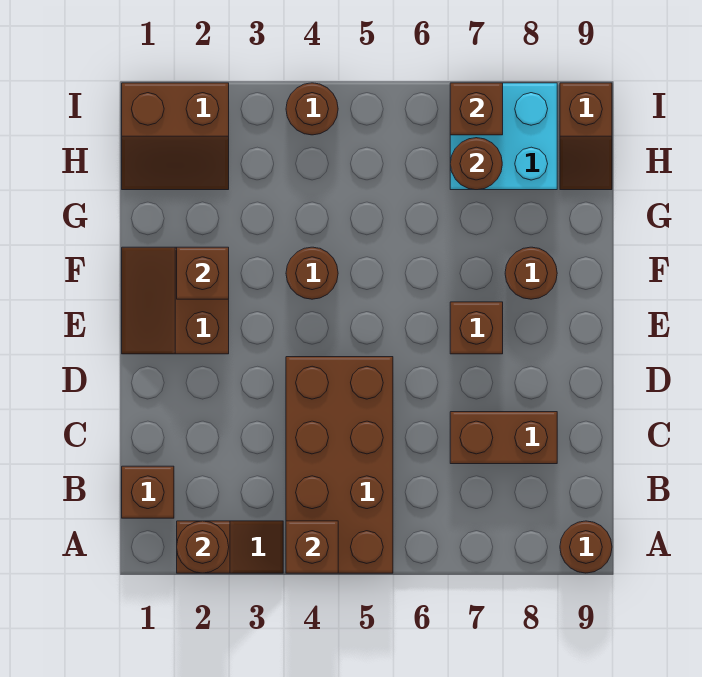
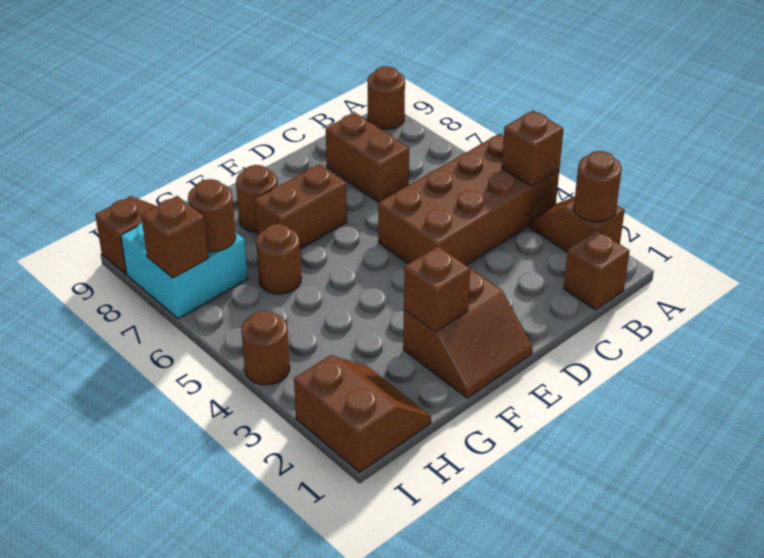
brown 1x1 brick [450,302,503,354] -> brown 1x2 brick [255,164,347,249]
brown 1x1 round brick [286,247,338,299] -> brown 1x1 round brick moved to [256,224,301,294]

